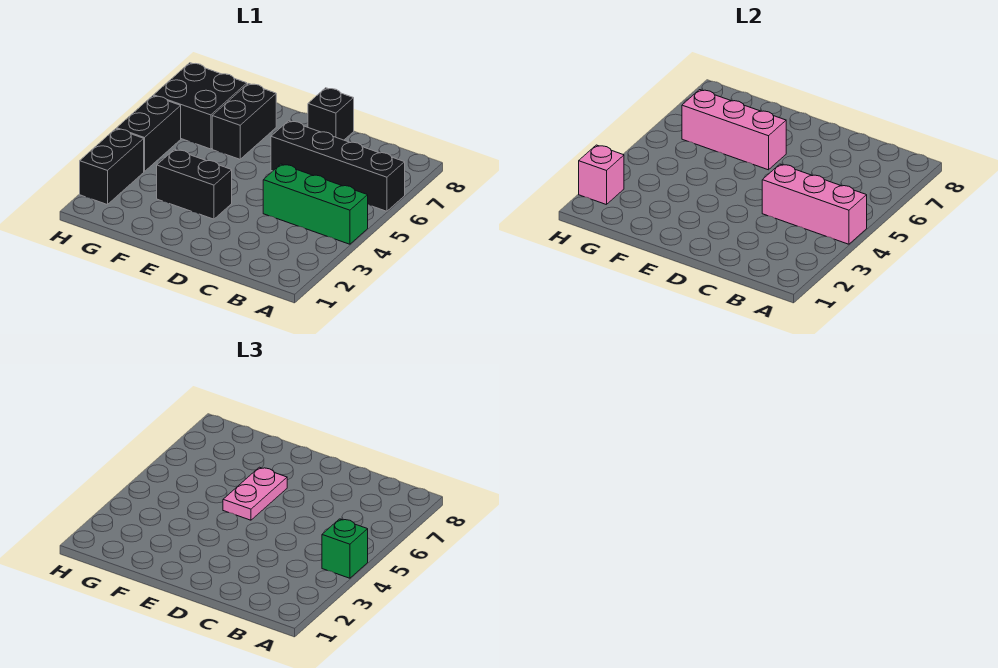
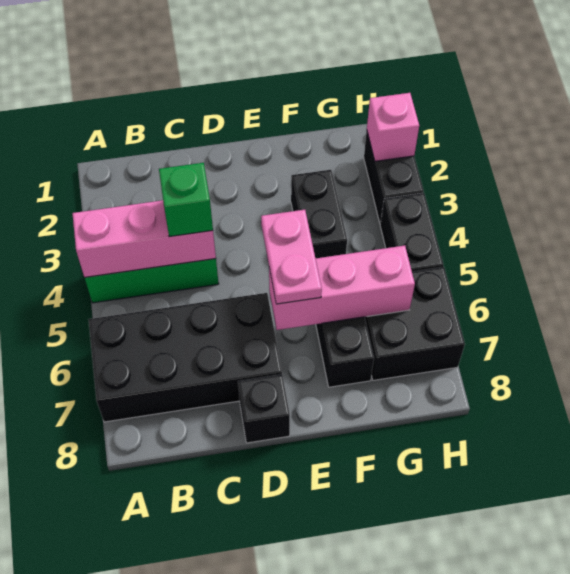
green 1x1 brick [322,519,368,578] -> green 1x1 brick moved to [159,163,213,237]
black 1x4 brick [271,121,405,211] -> black 2x4 brick [88,293,282,422]
black 1x2 brick [157,149,232,219] -> black 1x2 brick turned to [291,170,347,258]

